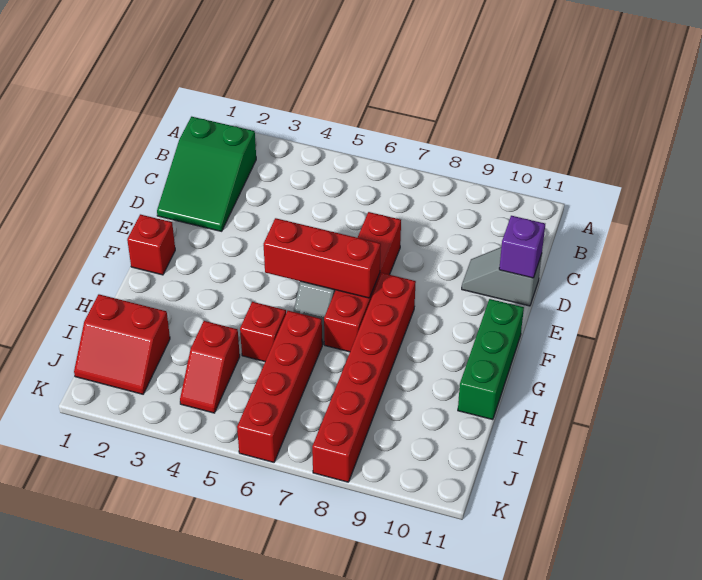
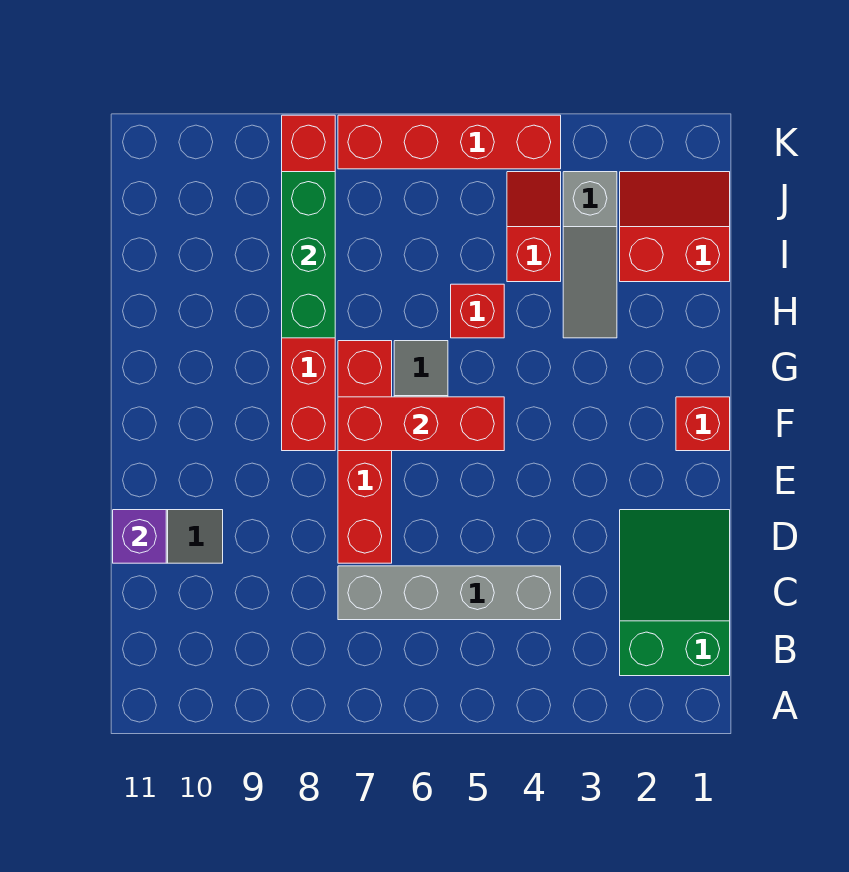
none -> grey 1x4 brick [338,566,561,620]
green 1x3 brick [458,299,524,420] -> green 1x3 brick moved to [282,172,335,338]
none -> grey 1x3 slope [563,172,617,338]
red 1x4 brick [237,311,322,462] -> red 1x4 brick turned to [338,115,561,169]

